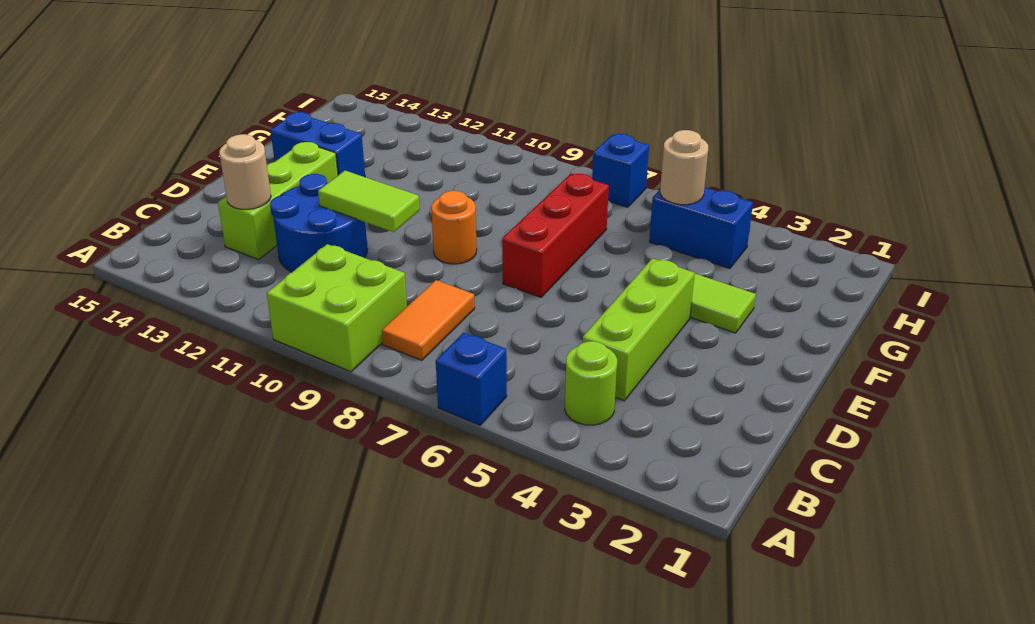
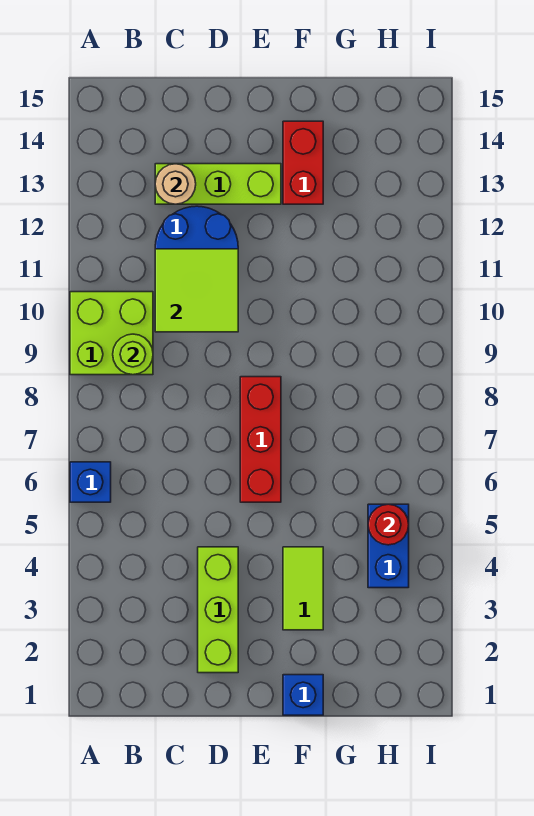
lime 1x1 round brick [565,341,617,425] -> lime 1x1 round brick moved to [113,334,153,375]
orange 1x2 tile [382,280,475,360] -> none
lime 1x3 brick [582,258,695,401] -> lime 1x3 brick turned to [198,547,238,673]
lime 1x2 tile [318,171,420,232] -> lime 2x2 tile [155,249,238,332]
red 1x3 brick [502,173,609,297] -> red 1x3 brick turned to [240,377,281,502]
orange 1x1 round brick [431,191,477,264] -> none
blue 1x2 brick [270,112,365,177] -> red 1x2 brick [283,121,323,204]
tan 1x1 round brick [660,130,708,205] -> red 1x1 round brick [368,504,409,545]
blue 1x1 brick [592,134,649,207] -> blue 1x1 brick moved to [283,675,323,715]

